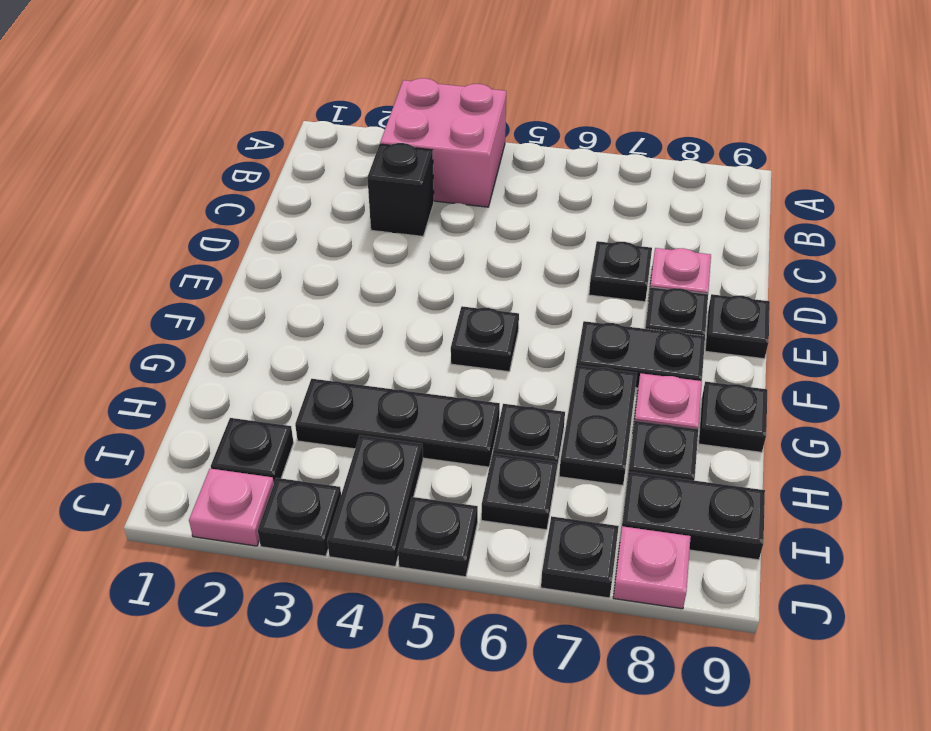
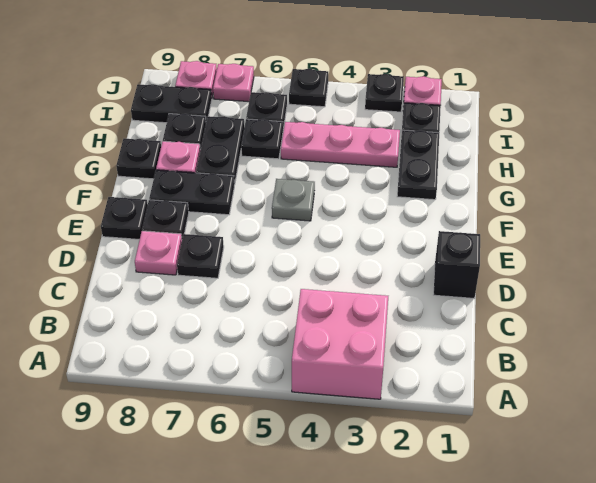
black 1x1 brick [367,143,434,236] -> black 1x1 brick moved to [434,231,480,298]
black 1x1 plate [451,306,519,372] -> grey 1x1 plate [272,179,315,221]
black 1x3 plate [295,379,500,467] -> pink 1x3 plate [281,122,400,167]
black 1x2 plate [327,435,423,566] -> black 1x2 plate moved to [397,130,439,200]
black 1x1 plate [541,516,619,598] -> pink 1x1 plate [213,64,254,102]

